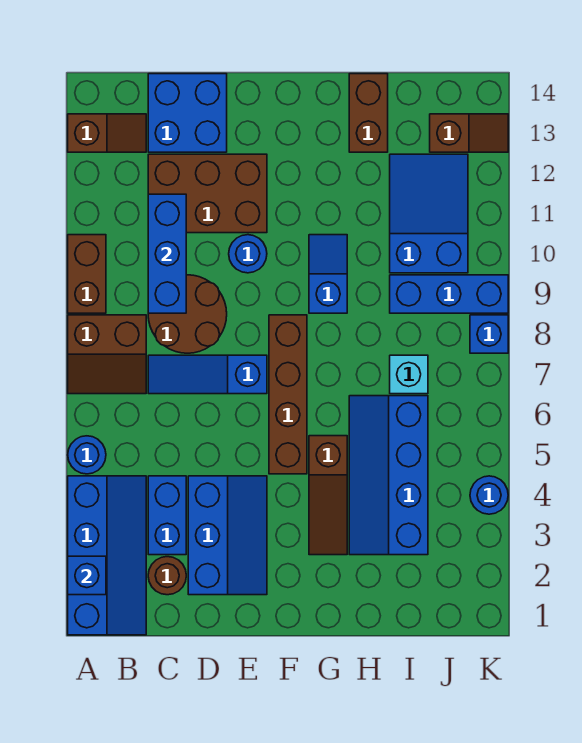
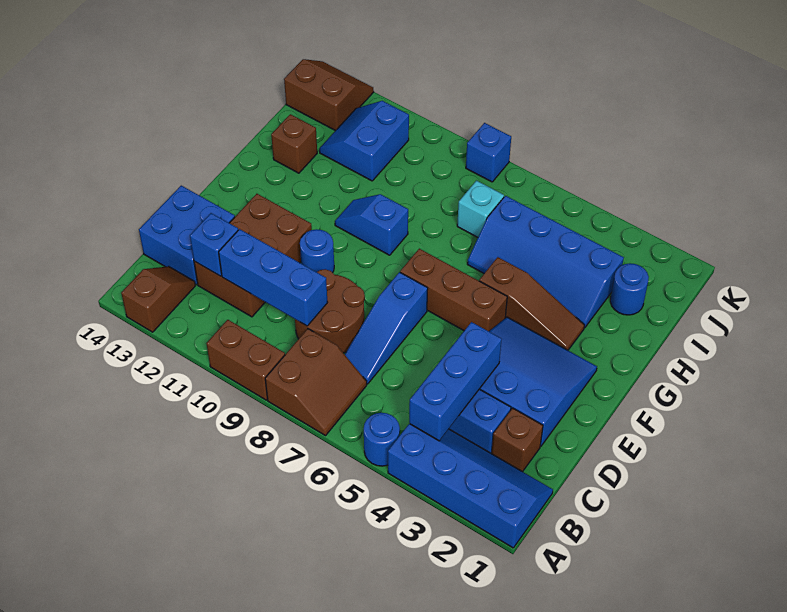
blue 1x1 brick [68,556,106,595] -> blue 1x1 brick moved to [190,213,238,276]
brown 1x1 round brick [148,557,186,595] -> brown 1x1 brick [492,408,543,472]
blue 2x3 slope [188,476,267,595] -> blue 3x3 slope [480,317,597,446]
brown 1x4 brick [269,315,307,474] -> brown 1x3 brick [400,249,507,331]
brown 1x2 brick [349,74,388,152] -> brown 1x1 brick [271,114,317,173]
blue 1x3 brick [390,275,508,313] -> blue 1x3 brick moved to [409,322,502,441]
blue 2x3 slope [390,154,468,273] -> blue 2x2 slope [319,101,409,181]
brown 1x2 slope [430,114,508,152] -> brown 2x2 slope [284,59,374,131]
blue 1x1 round brick [470,476,508,514] -> blue 1x1 round brick moved to [610,263,649,315]

